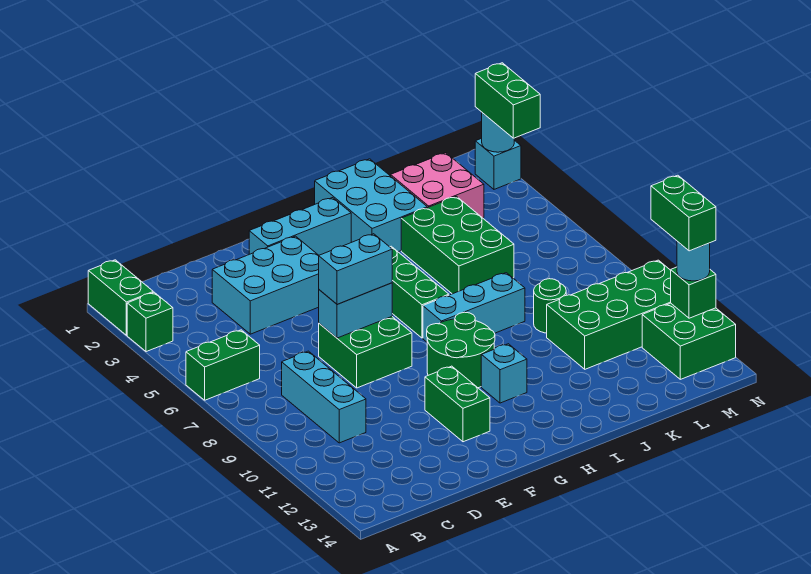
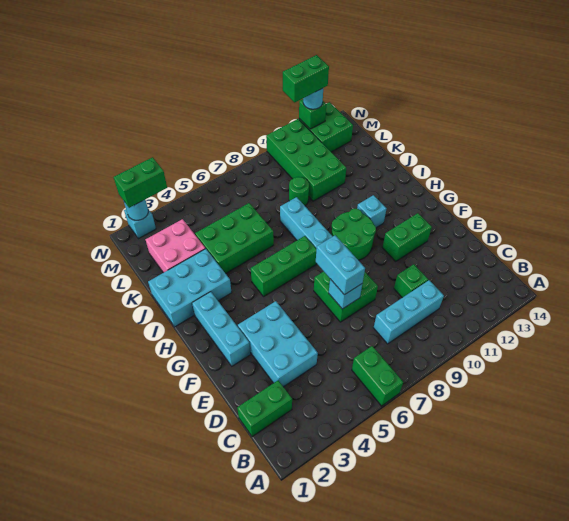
green 1x2 brick [88,260,153,335] -> green 1x2 brick moved to [237,380,292,437]
green 1x1 brick [127,292,173,352] -> green 1x1 brick moved to [394,264,428,298]
cyan 1x2 brick [319,283,392,338] -> cyan 1x1 brick [329,279,362,309]

